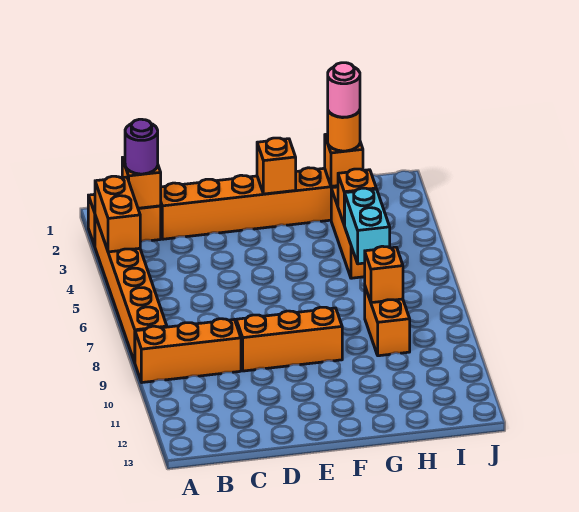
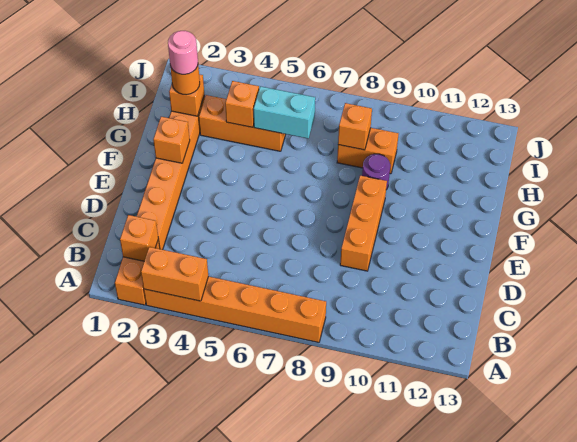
orange 1x3 brick [135,319,241,383] -> none
purple 1x1 round brick [125,119,158,174] -> purple 1x1 round brick moved to [362,154,390,190]

